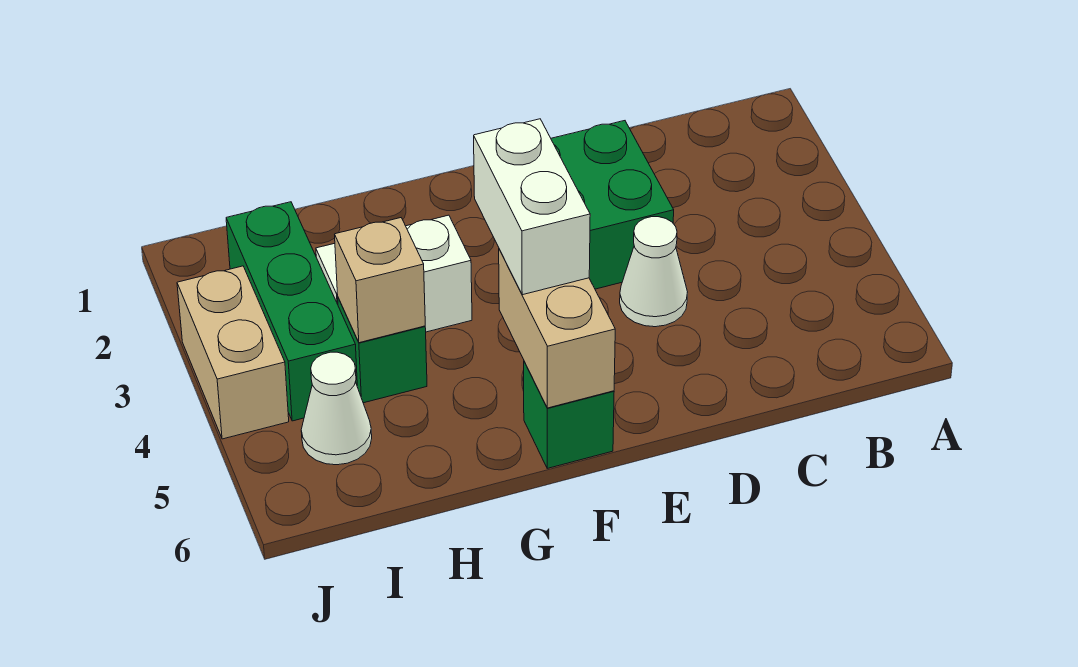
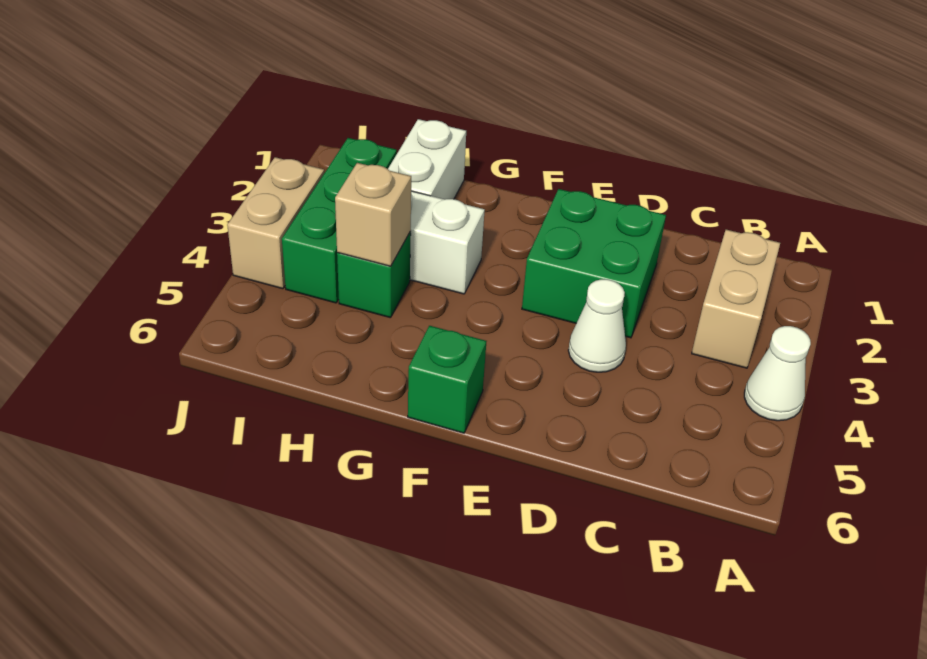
white 1x2 brick [474,119,590,295] -> white 1x2 brick moved to [388,119,466,199]
tan 1x2 brick [499,249,615,408] -> tan 1x2 brick moved to [692,230,780,368]
white 1x1 cone [301,352,372,465] -> white 1x1 cone moved to [744,326,811,421]

